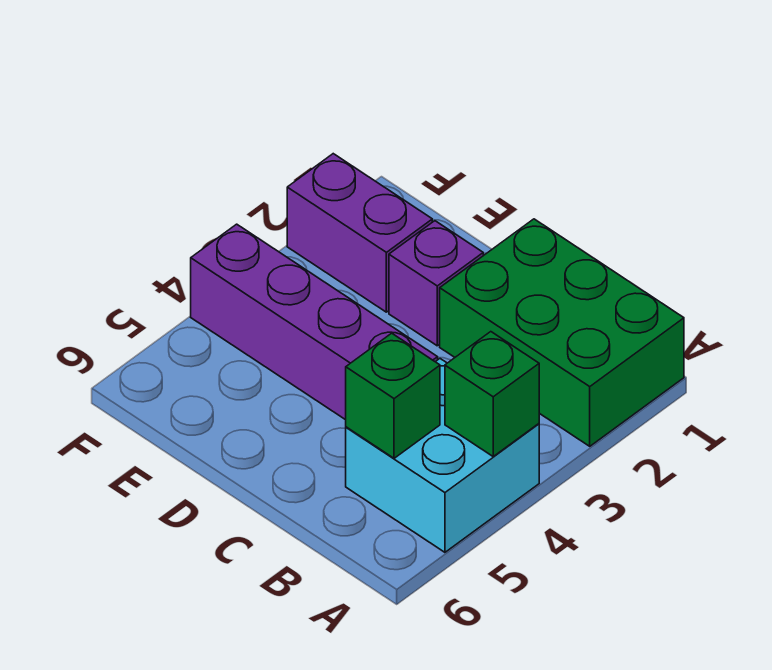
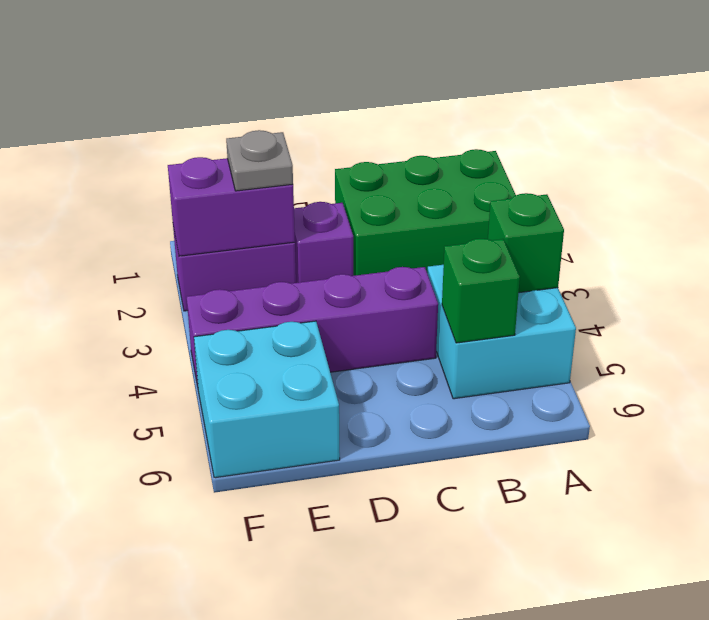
none -> purple 1x2 brick [168,157,295,256]
none -> grey 1x1 plate [226,130,293,191]
none -> cyan 2x2 brick [194,321,340,478]

